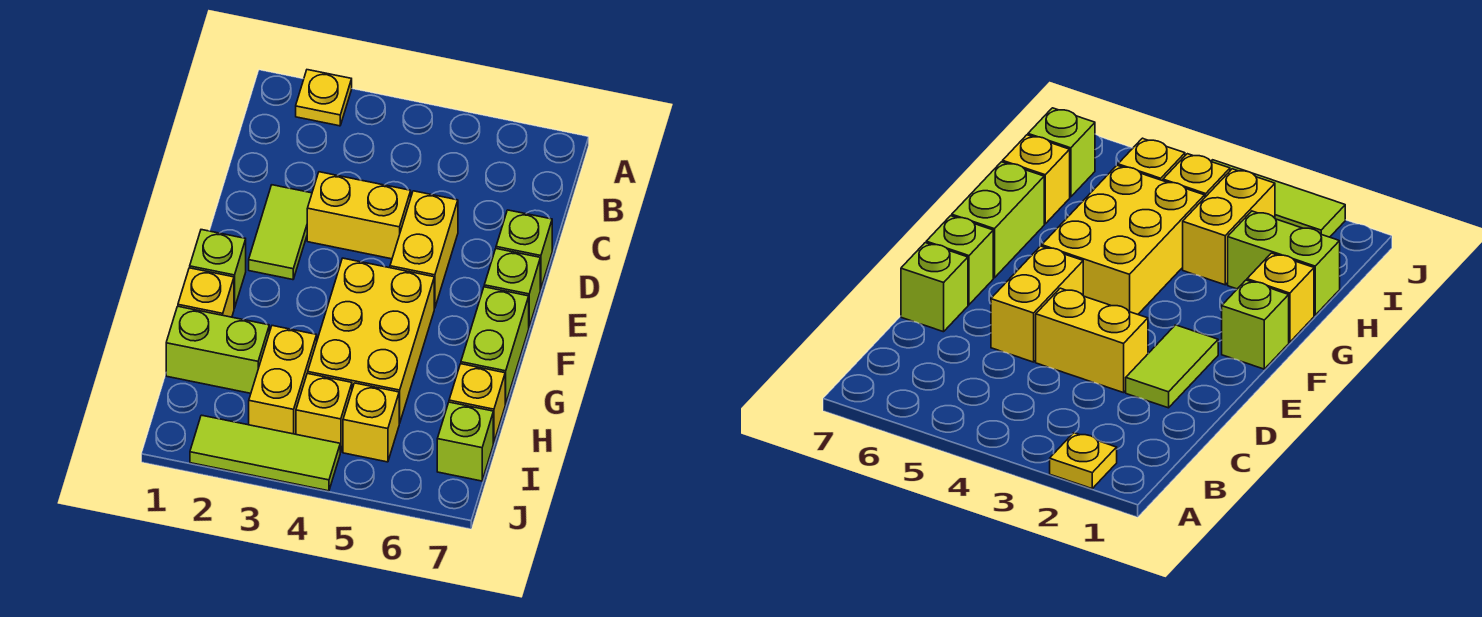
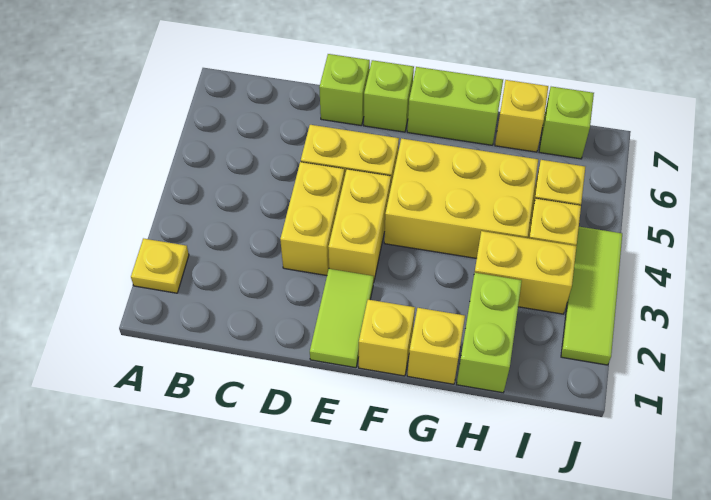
lime 1x2 tile [249,185,312,280] -> lime 1x2 tile turned to [310,269,374,368]
none -> yellow 1x2 brick [328,169,391,283]
lime 1x1 brick [190,230,246,308] -> yellow 1x1 brick [359,299,415,376]

